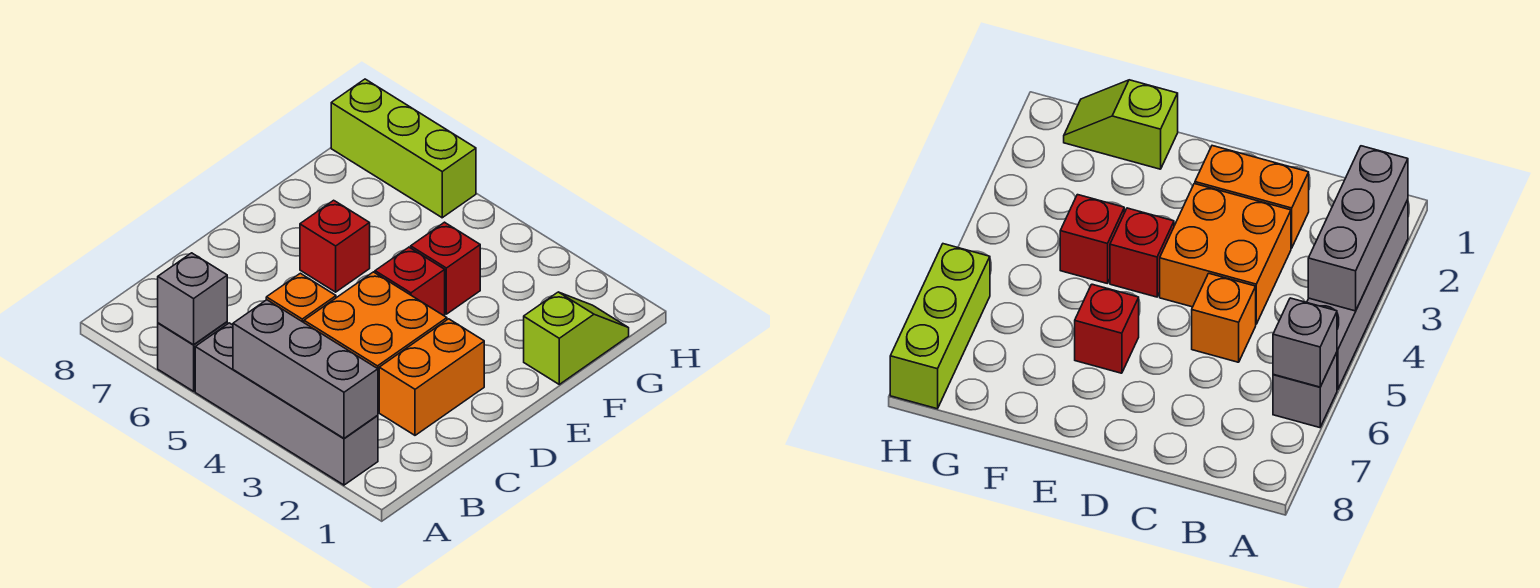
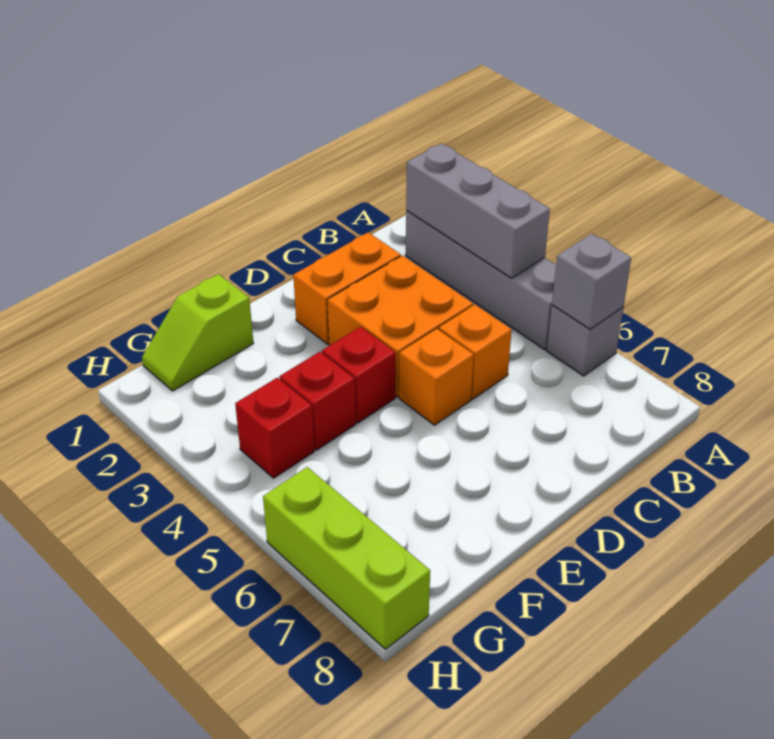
none -> orange 1x1 brick [399,329,474,425]
red 1x1 brick [300,200,370,292] -> red 1x1 brick moved to [235,378,314,478]

